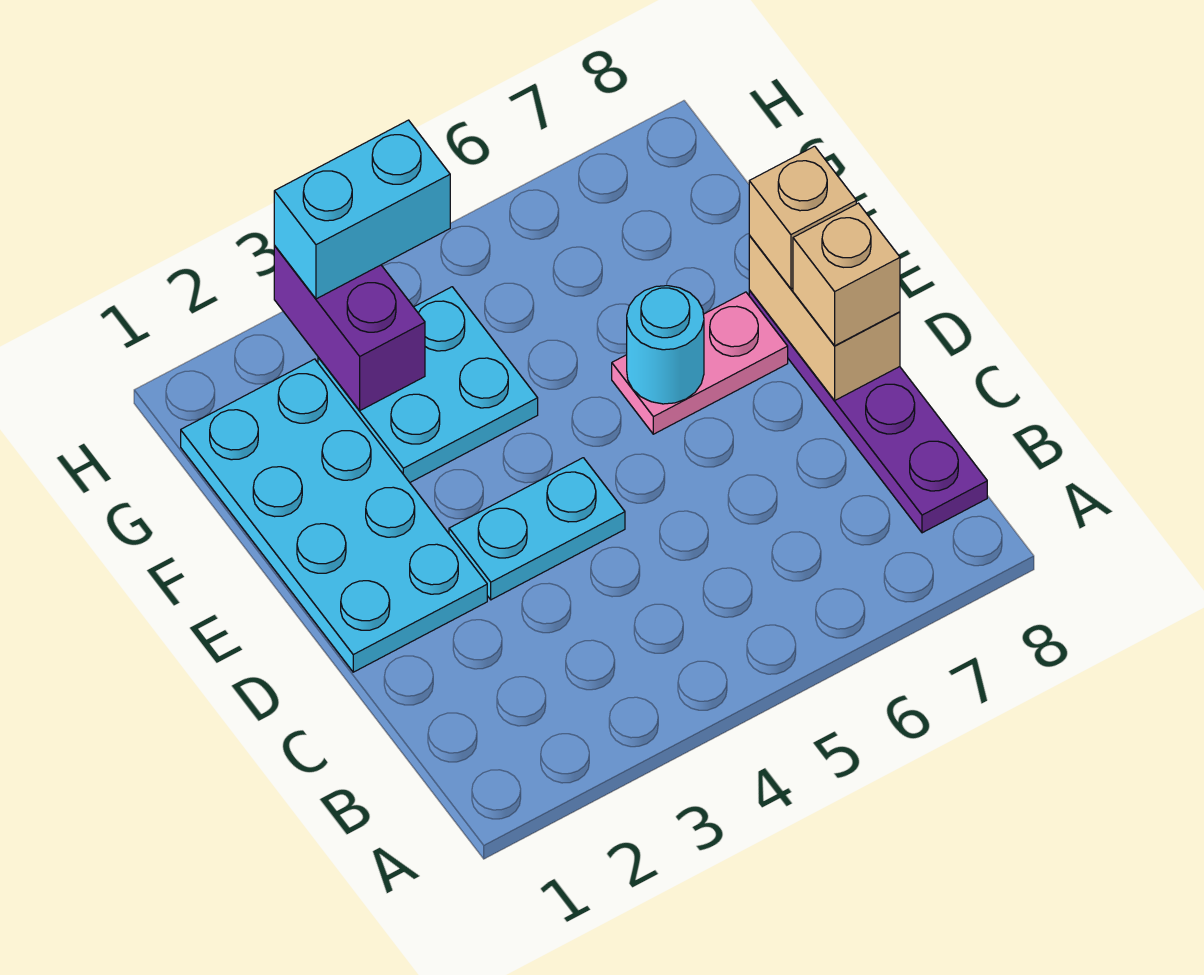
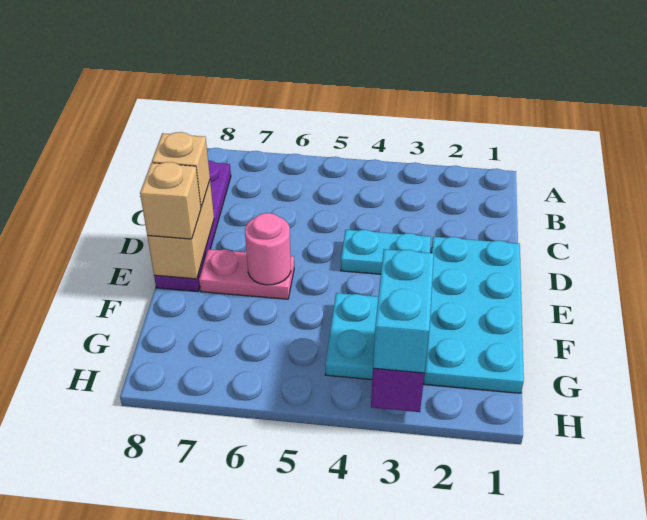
cyan 1x1 round brick [627,286,704,404] -> pink 1x1 round brick [245,213,291,285]
cyan 1x2 brick [274,120,450,299] -> cyan 1x2 brick turned to [373,249,434,373]

